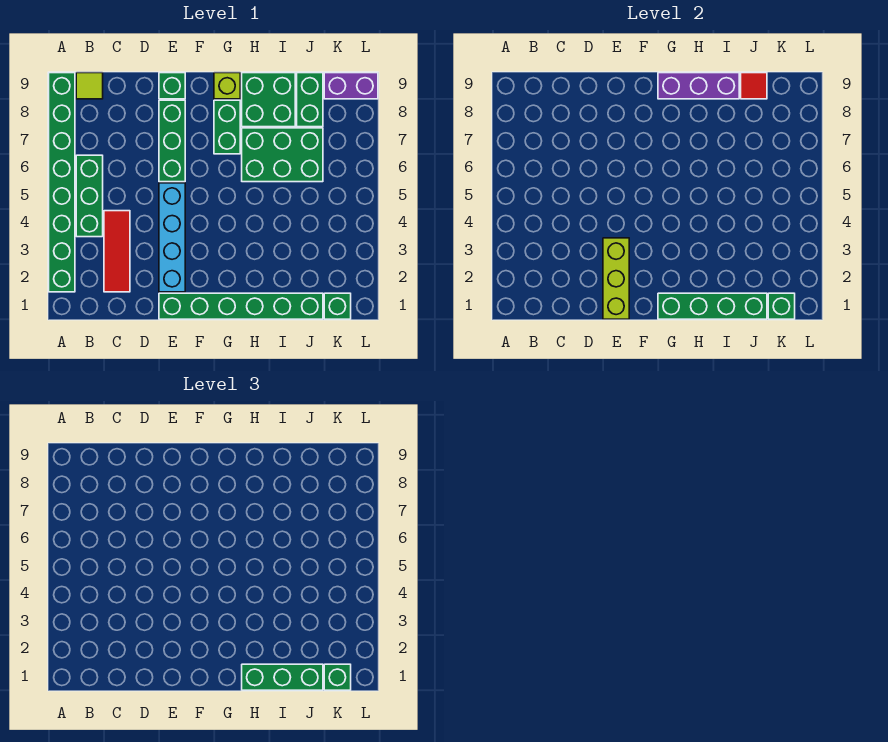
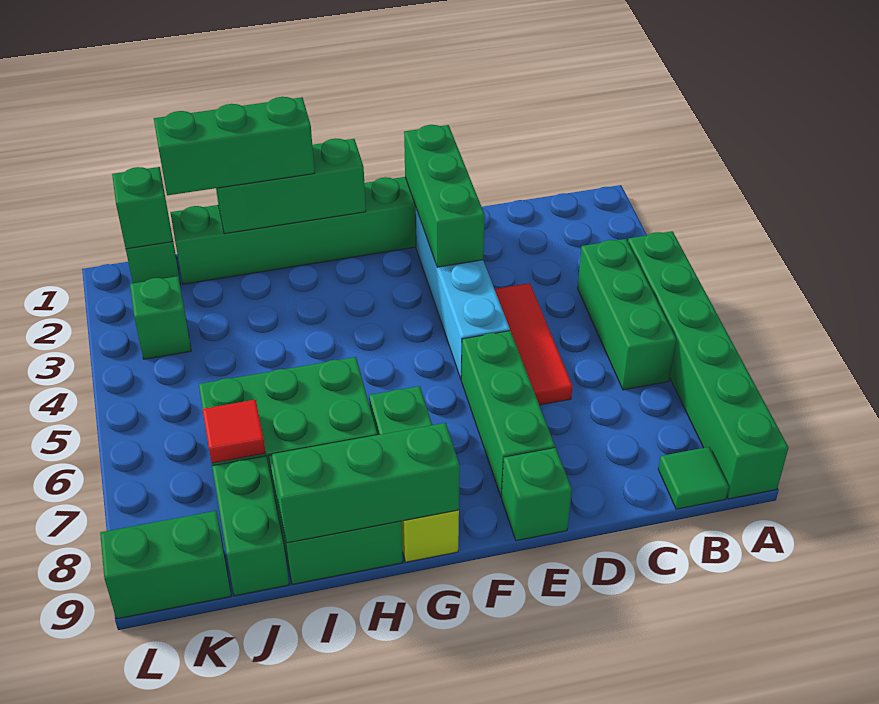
green 1x8 brick [49,73,75,292] -> green 1x6 brick [628,231,789,499]
lime 1x1 tile [76,73,103,99] -> green 1x1 tile [658,447,729,509]
red 1x3 tile [104,211,130,292] -> red 1x3 tile moved to [495,283,573,405]
lime 1x3 brick [603,238,629,319] -> green 1x3 brick [404,125,485,267]
green 1x4 brick [658,293,767,319] -> green 1x3 brick [216,139,366,234]
purple 1x3 brick [658,73,739,99] -> green 1x3 brick [272,423,460,543]
red 1x1 tile [741,73,767,99] -> red 1x1 tile moved to [203,400,266,463]
green 1x1 brick [324,664,351,690] -> green 1x1 brick moved to [130,276,191,359]
purple 1x2 brick [324,73,378,99] -> green 1x2 brick [100,511,231,619]

